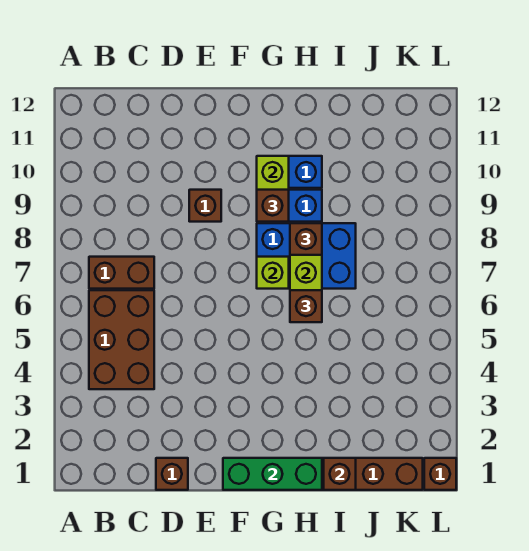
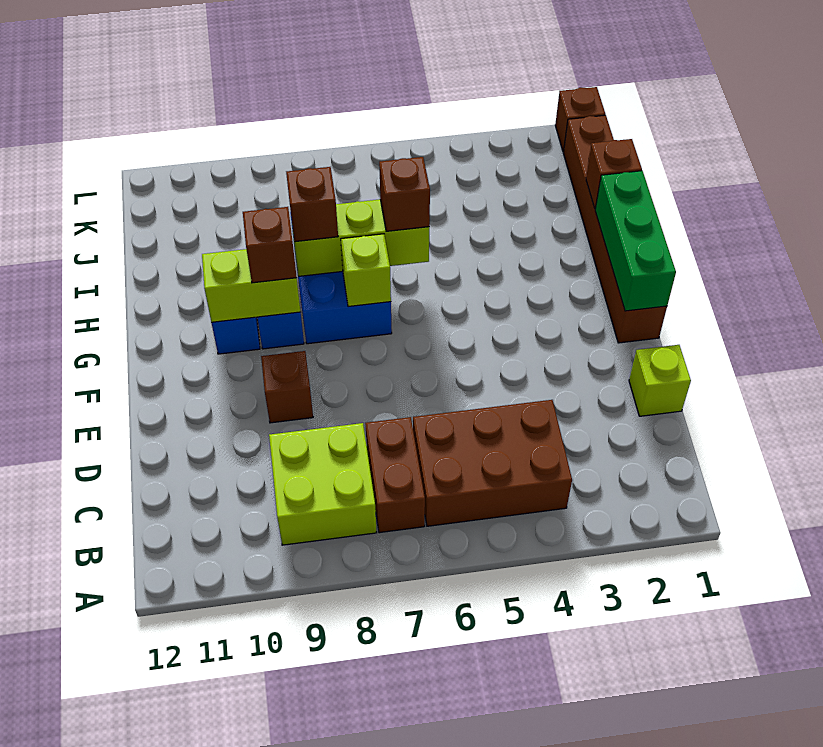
none -> lime 2x2 brick [269,423,377,545]
brown 1x1 brick [156,458,188,490] -> lime 1x1 brick [629,345,691,416]

